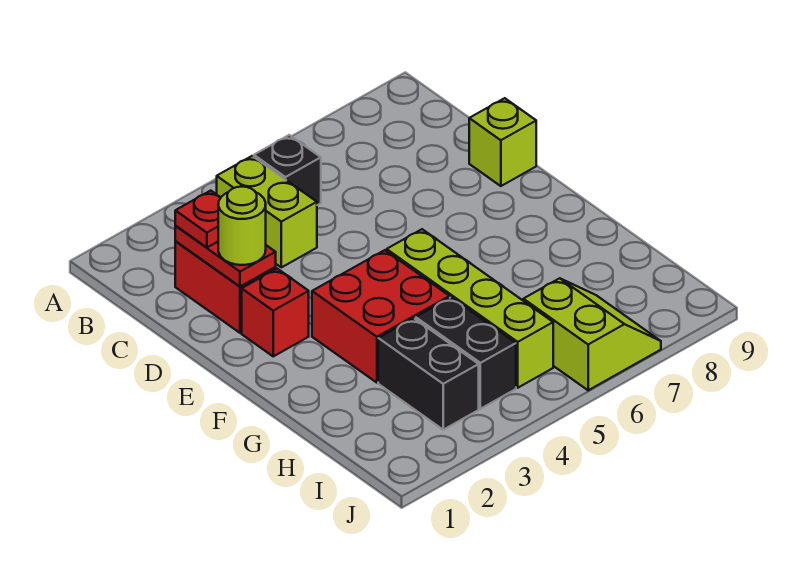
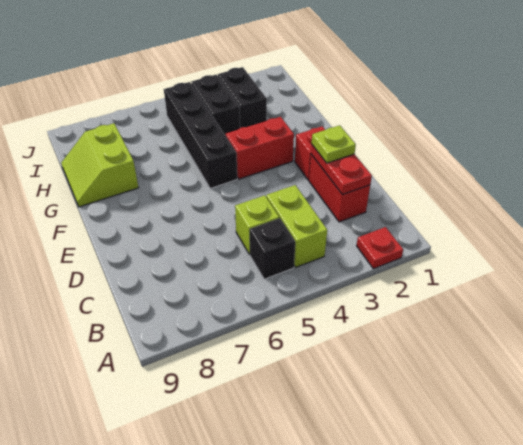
red 1x1 plate [175,191,220,247] -> red 1x1 plate moved to [357,227,403,269]
lime 1x1 round brick [218,187,266,265] -> lime 1x1 plate [312,125,356,163]
lime 1x1 brick [469,98,536,186] -> lime 1x1 brick moved to [235,195,279,255]
red 2x2 brick [312,250,450,383] -> red 1x2 brick [226,117,294,179]
lime 1x4 brick [387,229,553,388] -> black 1x4 brick [164,82,237,189]
lime 2x2 slope [523,278,661,390] -> lime 2x2 slope moved to [61,123,139,207]

